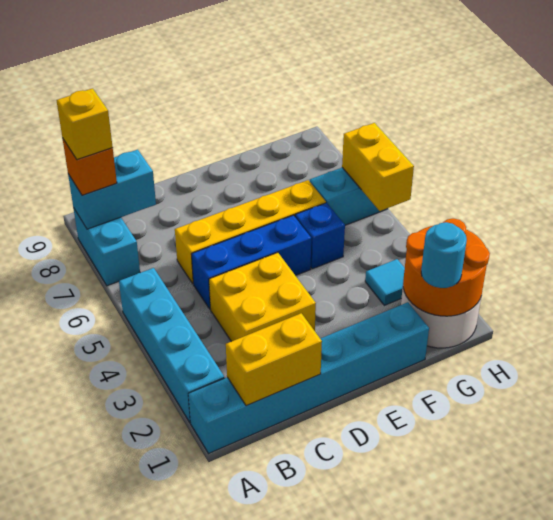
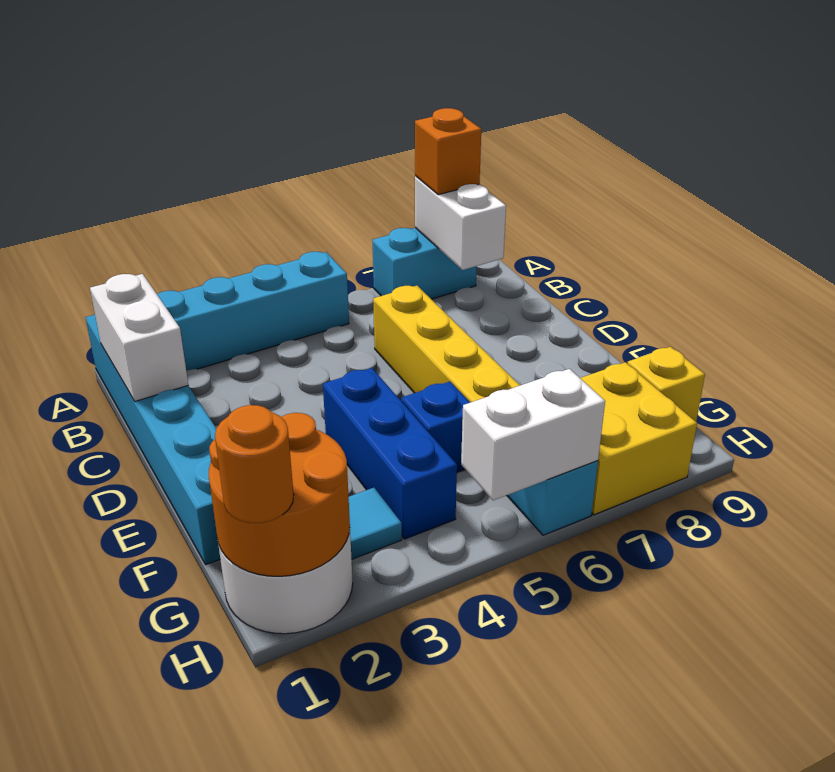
cyan 1x2 brick [68,150,156,229] -> white 1x2 brick [415,176,506,270]
yellow 1x1 brick [57,88,113,160] -> yellow 1x1 brick moved to [627,347,705,421]
yellow 1x2 brick [226,313,322,406] -> white 1x2 brick [90,274,188,401]
yellow 2x2 brick [209,253,316,342] -> yellow 2x2 brick moved to [581,362,697,515]
blue 1x3 brick [192,215,311,309] -> blue 1x3 brick moved to [323,368,457,539]
cyan 1x1 round brick [421,222,467,288] -> none
none -> orange 1x1 round brick [215,405,294,523]
yellow 1x2 brick [342,123,414,211] -> white 1x2 brick [461,369,605,500]

